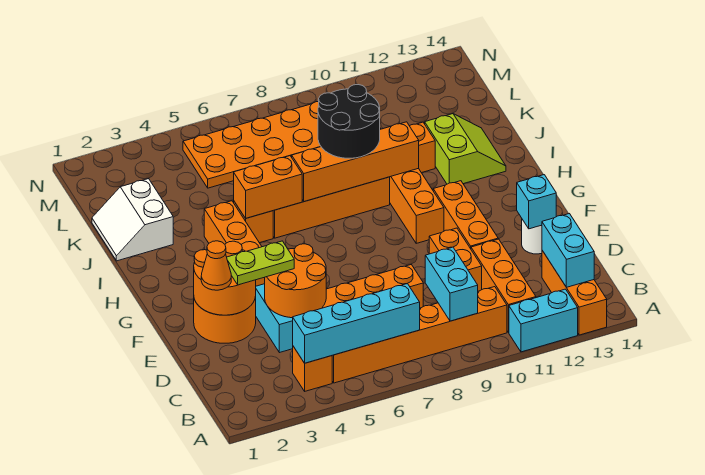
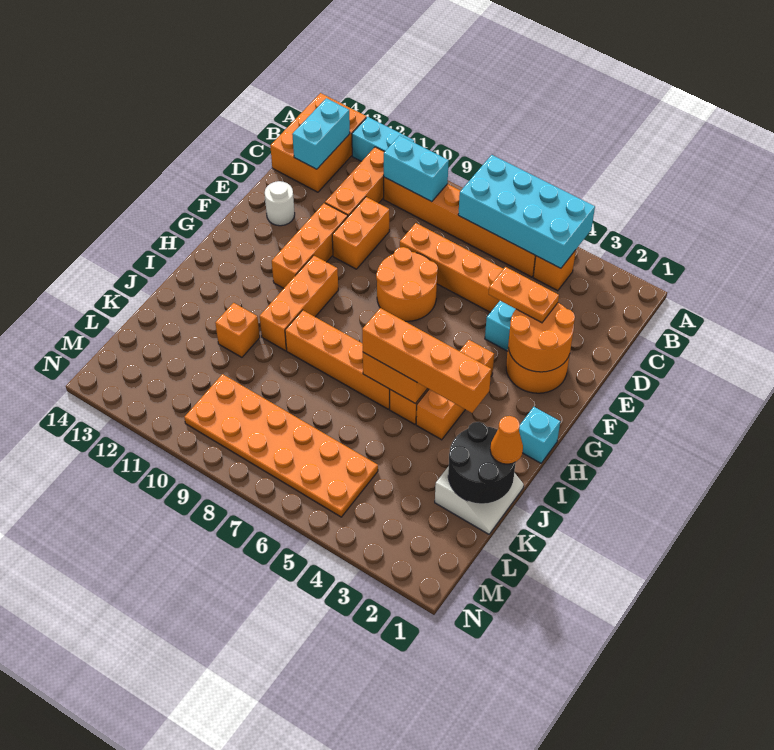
orange 1x3 brick [542,251,607,335] -> orange 2x3 brick [270,93,366,192]
cyan 1x4 brick [293,284,420,363] -> cyan 2x4 brick [458,155,595,268]
cyan 1x2 brick [425,247,478,321] -> cyan 1x2 brick turned to [384,135,449,202]
orange 2x2 round brick [265,244,326,318] -> orange 2x2 round brick moved to [376,247,438,321]
orange 1x1 cone [201,241,231,290] -> orange 1x1 cone moved to [490,416,523,464]
lime 1x2 plate [227,241,294,285] -> orange 1x2 plate [489,267,559,323]
cyan 1x1 brick [517,175,556,229] -> cyan 1x1 brick moved to [519,407,560,463]
orange 1x4 brick [292,122,419,202] -> orange 1x4 brick moved to [362,308,491,413]
black 2x2 round brick [318,85,380,158] -> black 2x2 round brick moved to [448,422,516,504]
lime 2x2 slope [425,114,506,184] -> none

